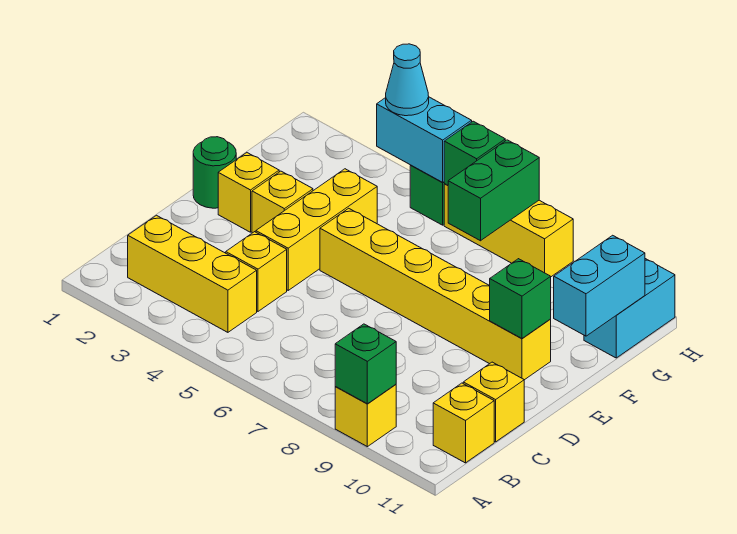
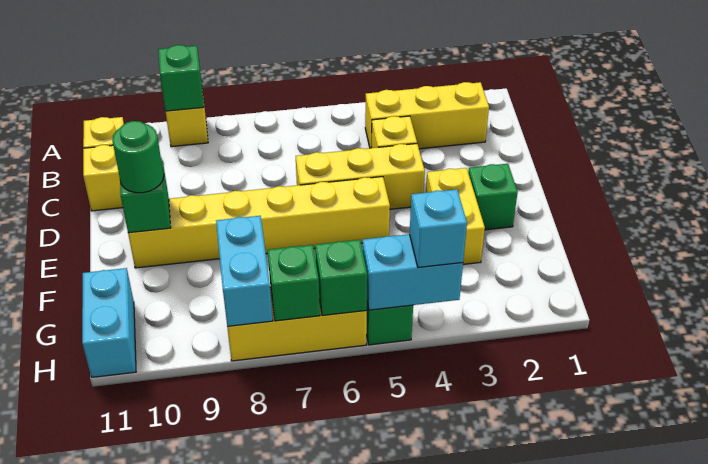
yellow 1x3 brick [256,169,377,290] -> yellow 1x3 brick turned to [296,144,425,209]
green 1x1 round brick [193,137,236,208] -> green 1x1 round brick moved to [112,121,164,193]
yellow 1x1 brick [218,153,279,232] -> green 1x1 brick [468,164,518,230]
yellow 1x1 brick [252,171,313,233] -> yellow 1x2 brick [426,168,485,264]
cyan 1x2 brick [554,235,645,336] -> cyan 1x2 brick moved to [216,216,273,326]
green 1x2 brick [448,140,539,241] -> green 1x1 brick [268,245,320,321]
cyan 1x1 cone [386,44,429,116] -> cyan 1x1 brick [410,189,467,267]

